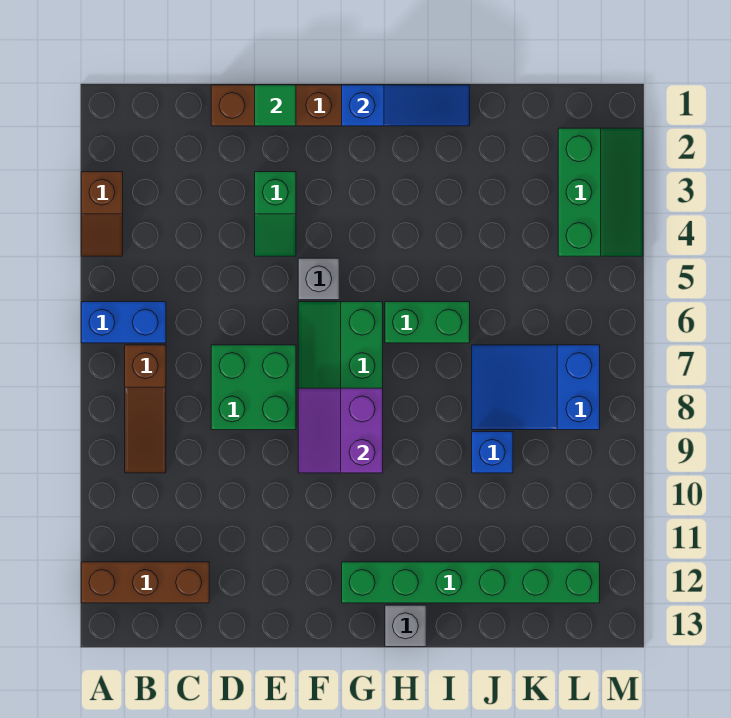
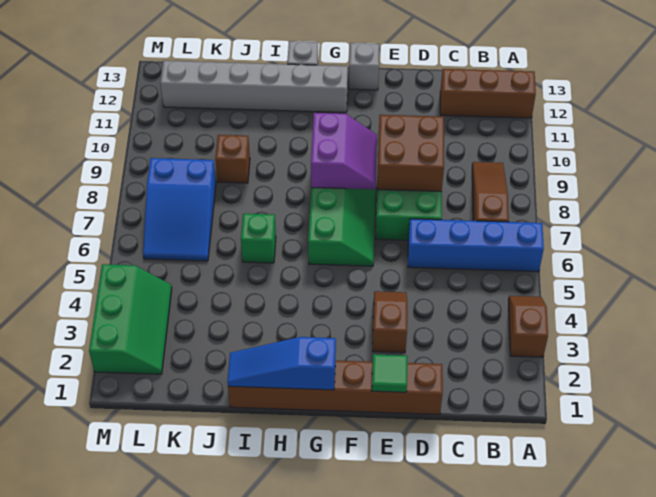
blue 1x2 brick [81,302,166,343] -> blue 1x4 brick [408,219,544,272]
none -> brown 2x2 brick [377,115,444,192]
green 1x2 slope [255,172,296,256] -> brown 1x2 slope [373,291,407,353]
grey 1x1 brick [298,258,339,300] -> grey 1x1 brick moved to [349,43,379,90]
green 1x6 brick [342,562,600,603] -> grey 1x6 brick [161,61,348,113]
green 1x2 brick [385,302,470,343] -> green 1x1 brick [241,214,276,263]
blue 2x3 slope [472,345,600,430] -> blue 2x3 slope turned to [143,158,216,261]
blue 1x1 brick [472,432,513,473] -> brown 1x1 brick [215,135,250,183]
green 2x3 slope [558,128,643,256] -> green 2x3 slope turned to [89,264,172,374]

